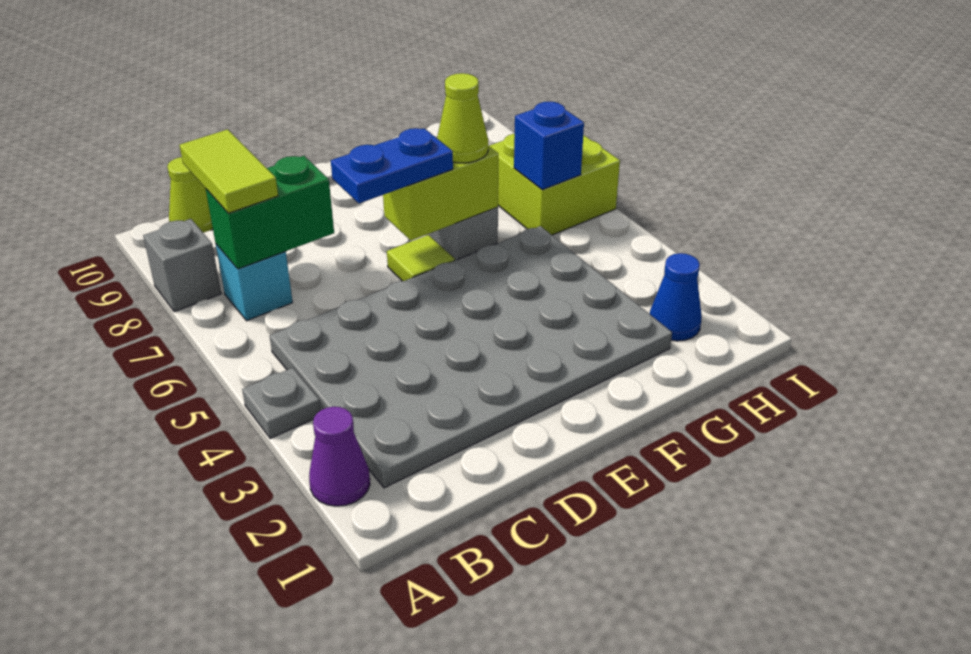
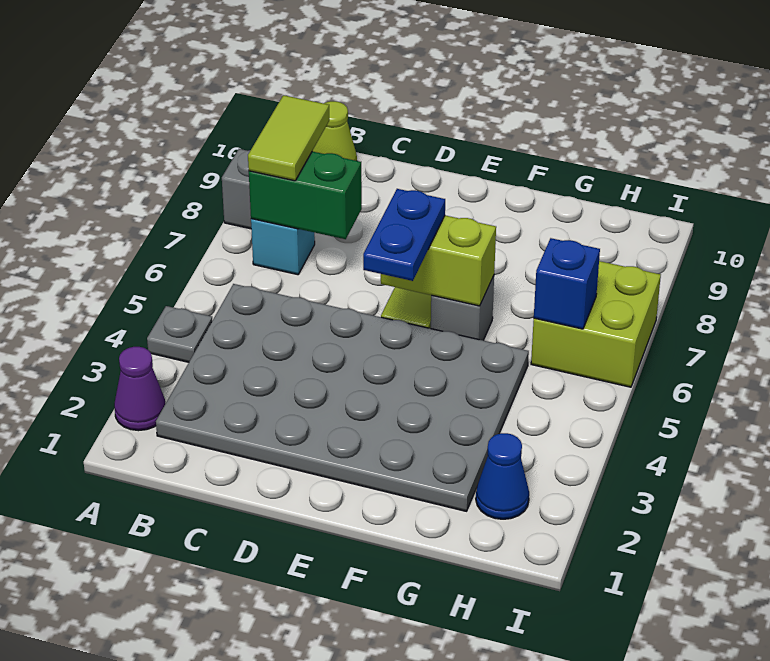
blue 1x2 plate [331,128,453,203] -> blue 1x2 plate turned to [363,189,445,281]
lime 1x1 cone [437,73,488,163] -> none

